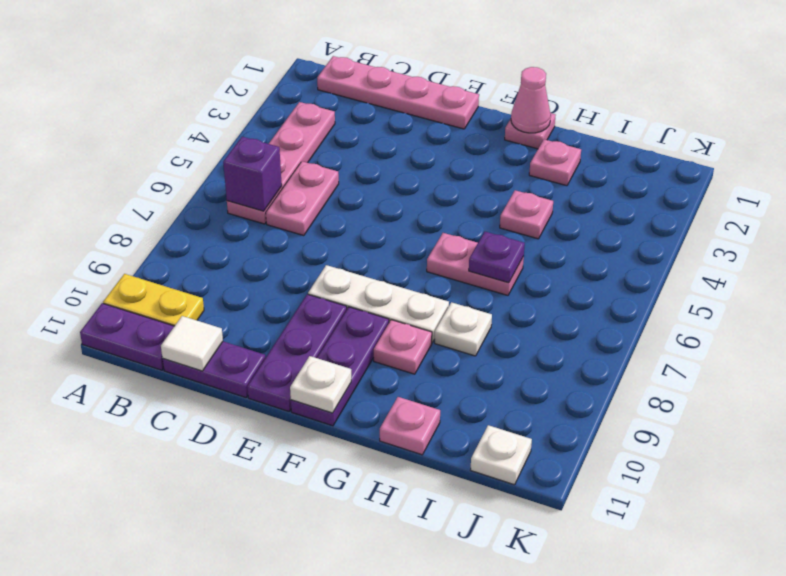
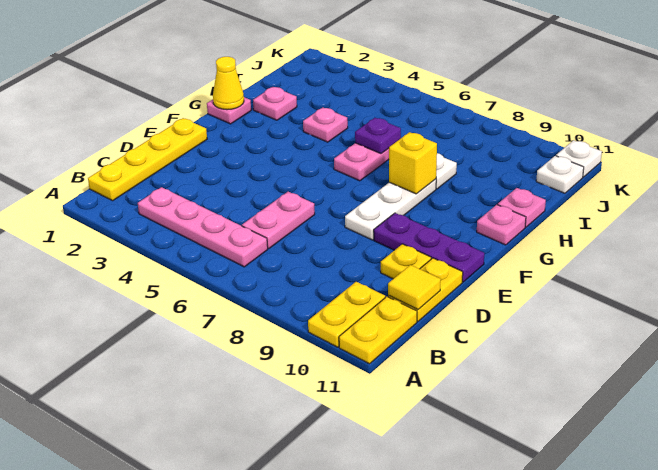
purple 1x2 plate [80,303,174,370] -> yellow 1x2 plate [339,297,417,364]
pink 1x4 plate [317,56,479,129] -> yellow 1x4 plate [88,118,207,201]
purple 1x1 brick [223,137,282,211] -> none
pink 1x2 plate [266,161,339,236] -> pink 1x2 plate turned to [242,192,315,249]
purple 1x2 plate [163,342,265,398] -> yellow 1x2 plate [388,258,463,322]
white 1x1 tile [161,316,223,371] -> yellow 1x1 tile [388,265,441,310]
none -> yellow 1x1 plate [381,244,431,279]
purple 1x3 plate [291,307,389,426] -> none
white 1x1 plate [290,356,351,413] -> white 1x1 plate moved to [556,140,602,177]
pink 1x1 cone [511,67,551,133] -> yellow 1x1 cone [213,57,244,110]
none -> yellow 1x1 brick [389,132,437,194]
pink 1x1 plate [374,320,432,374] -> pink 1x1 plate moved to [477,205,526,245]

